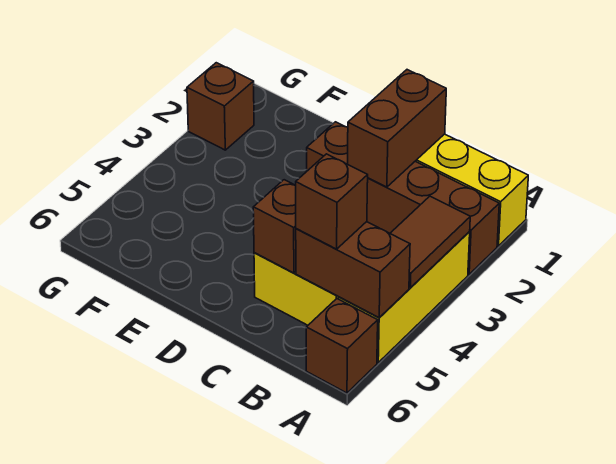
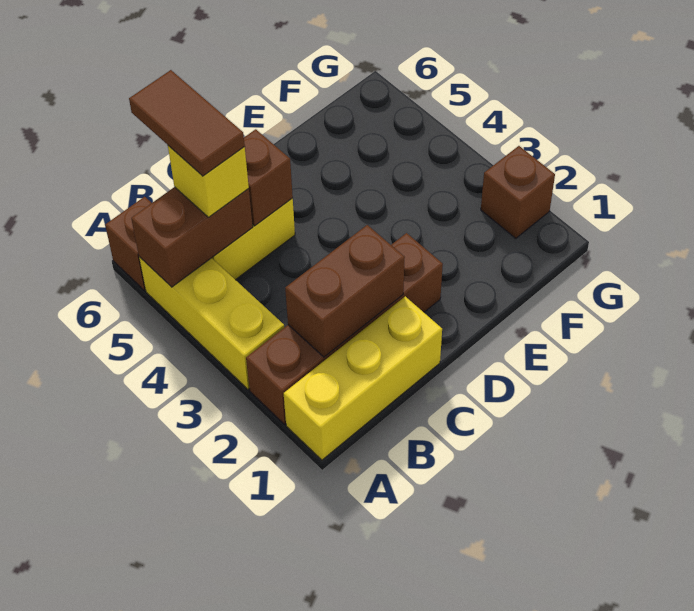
brown 1x2 tile [390,196,470,288] -> brown 1x2 tile moved to [129,70,245,176]
brown 1x1 brick [296,154,368,249] -> yellow 1x1 brick [168,146,249,217]
brown 1x2 brick [348,70,446,187] -> brown 1x2 brick turned to [285,225,405,357]

